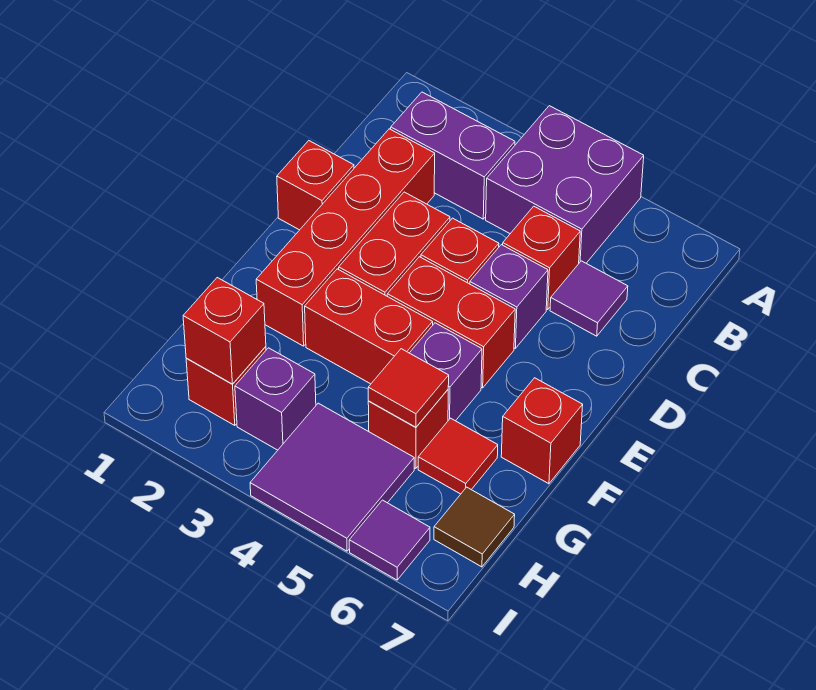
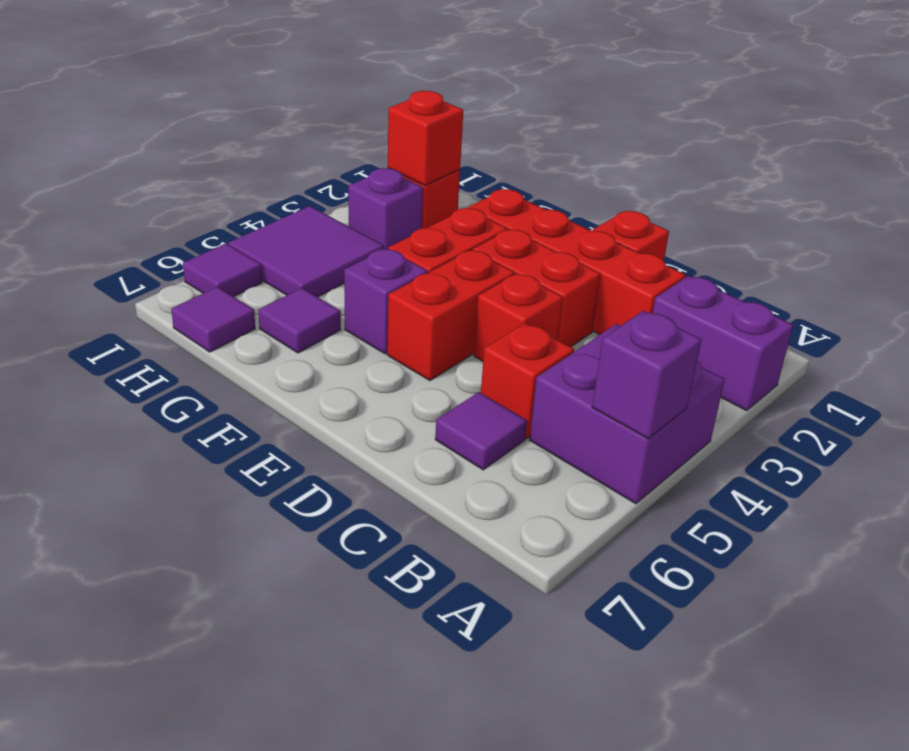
purple 1x2 brick [391,92,515,219] -> purple 1x2 brick turned to [653,276,793,411]
purple 1x1 brick [470,245,548,348] -> purple 1x1 brick moved to [592,311,702,439]
red 1x1 brick [501,378,583,484] -> none
red 1x1 brick [368,390,448,468] -> none
red 1x1 tile [368,349,449,427] -> none
red 1x1 tile [418,418,498,494] -> purple 1x1 tile [258,288,341,353]
brown 1x1 tile [434,487,515,567] -> purple 1x1 tile [171,287,255,352]

